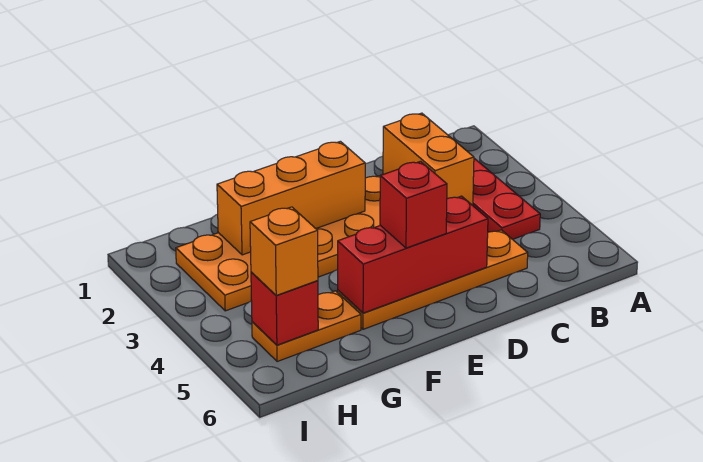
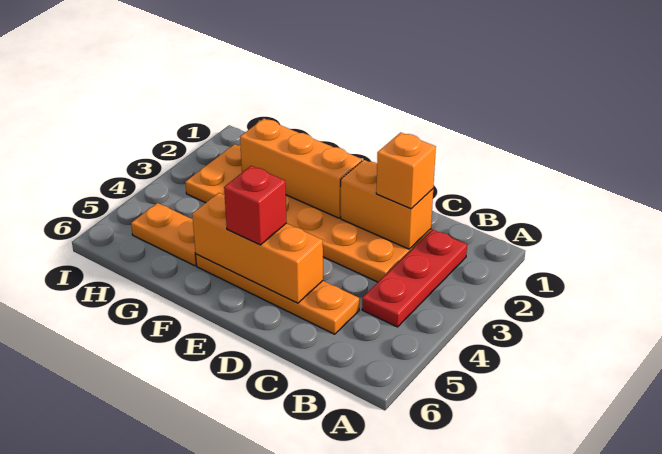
orange 1x2 brick [383,113,474,205] -> orange 1x2 brick turned to [341,160,433,249]
red 1x3 brick [338,196,488,313] -> orange 1x3 brick [192,193,323,303]
red 1x1 brick [251,272,318,345] -> none
orange 1x1 brick [250,207,318,295] -> orange 1x1 brick moved to [376,132,436,209]

